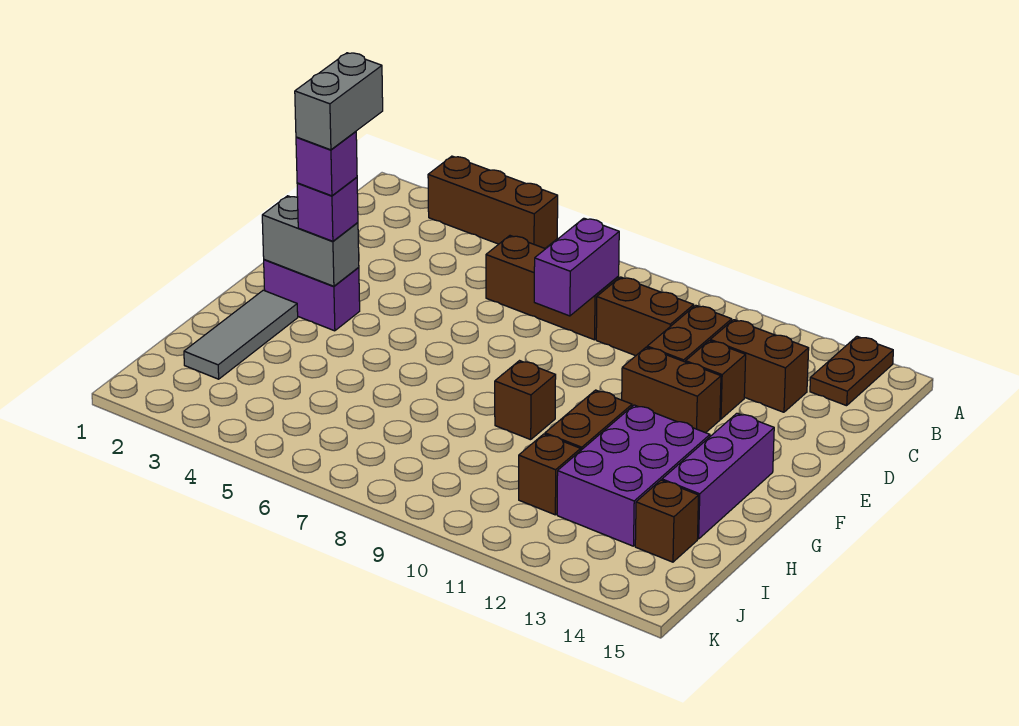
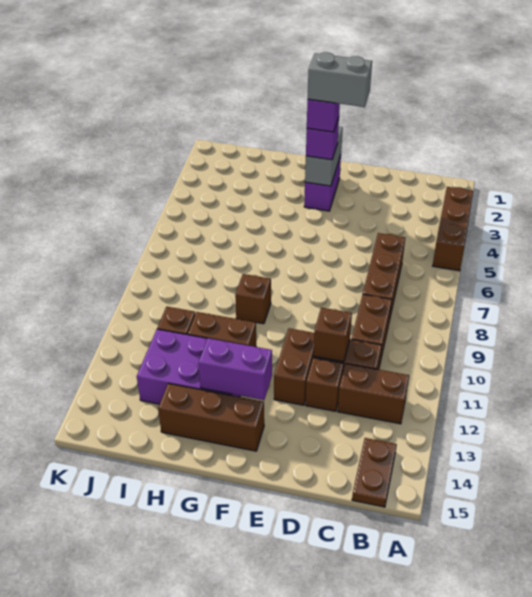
brown 1x2 plate [810,336,893,406] -> brown 1x2 plate turned to [352,438,397,507]
purple 1x2 brick [534,218,619,316] -> purple 1x2 brick moved to [199,338,272,400]
brown 1x2 brick [710,320,809,412] -> brown 1x2 brick turned to [338,364,409,424]
purple 1x3 brick [662,413,774,539] -> brown 1x3 brick [158,383,264,451]
grey 1x3 tile [184,290,298,379] -> none
brown 1x1 brick [635,480,699,562] -> brown 1x1 brick moved to [313,308,352,362]

